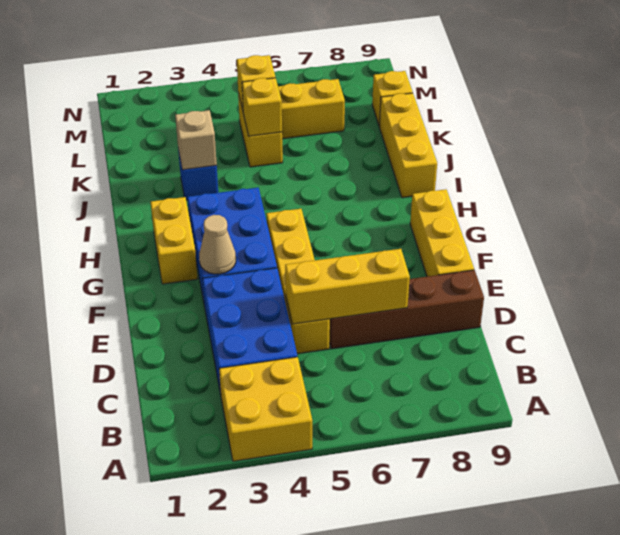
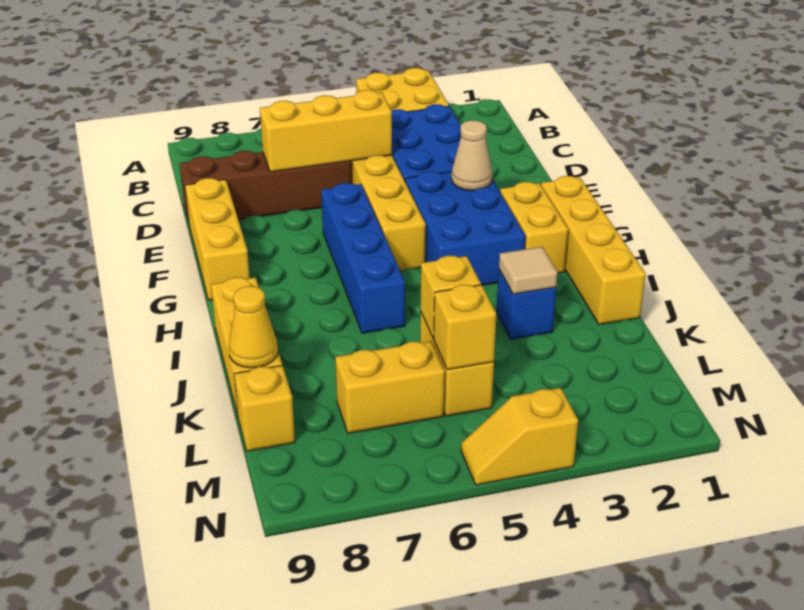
none -> blue 1x4 brick [321,183,405,333]
none -> yellow 1x4 brick [541,176,646,325]
tan 1x1 brick [175,110,217,170] -> tan 1x1 tile [499,247,558,294]
none -> yellow 1x1 cone [229,286,278,368]
none -> yellow 1x2 slope [461,388,578,485]

